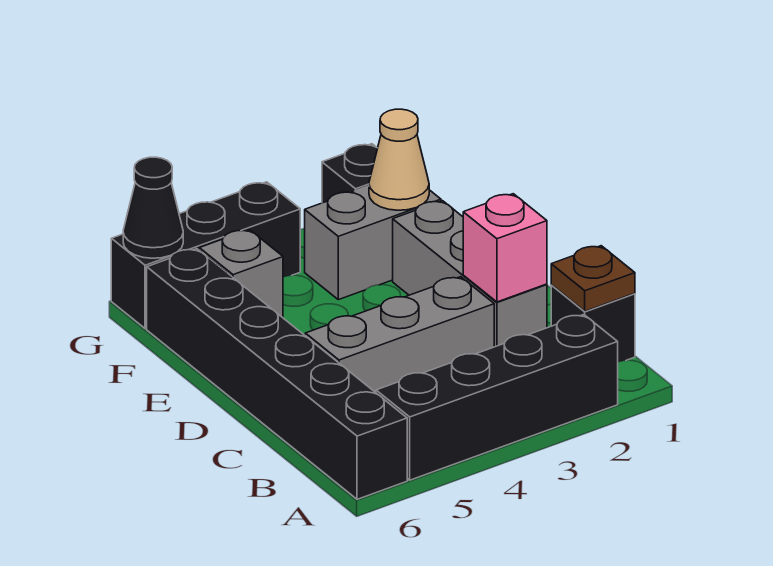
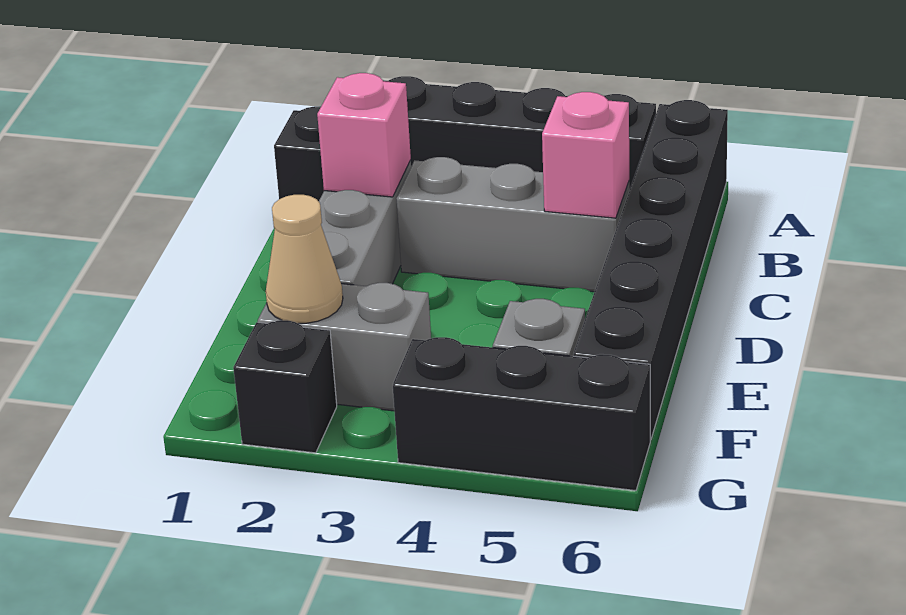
brown 1x1 plate [551,246,635,311] -> none
none -> pink 1x1 brick [542,92,629,218]
black 1x1 cone [123,157,183,258] -> none

